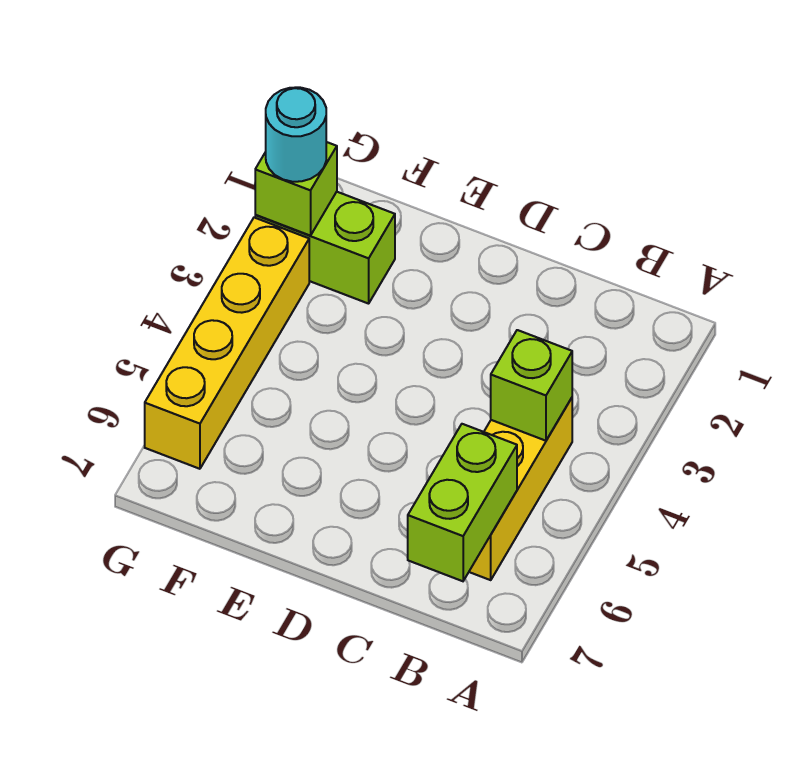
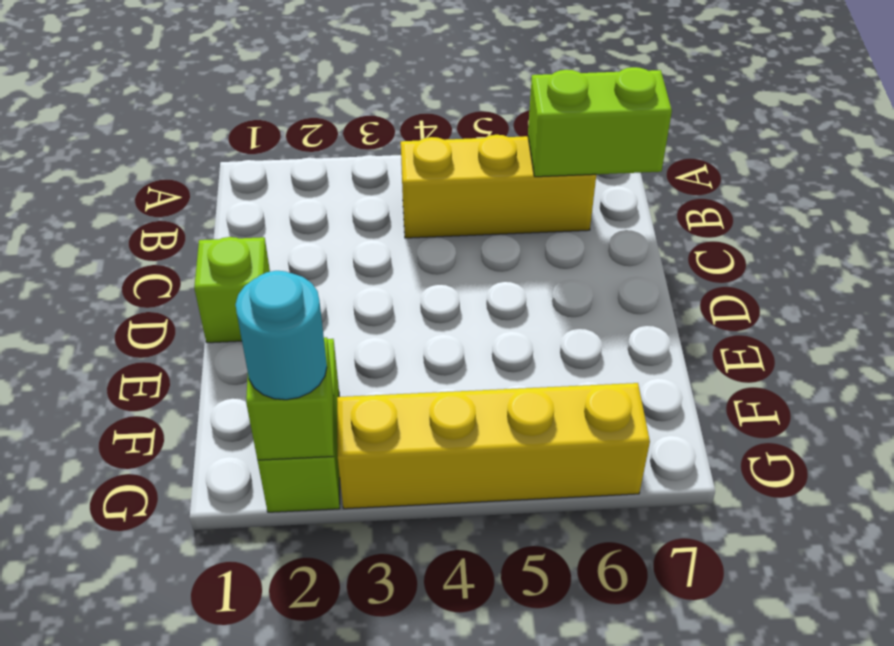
lime 1x1 brick [491,330,572,441] -> lime 1x1 brick moved to [194,237,270,343]

